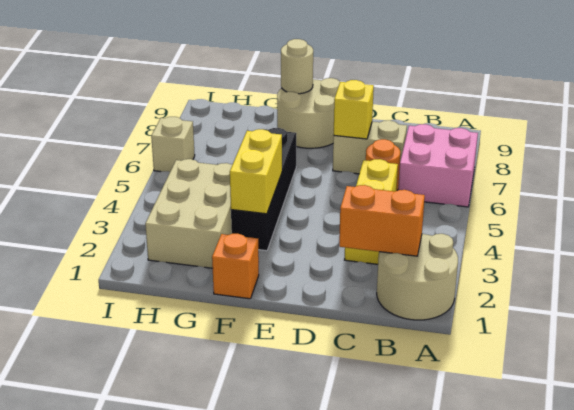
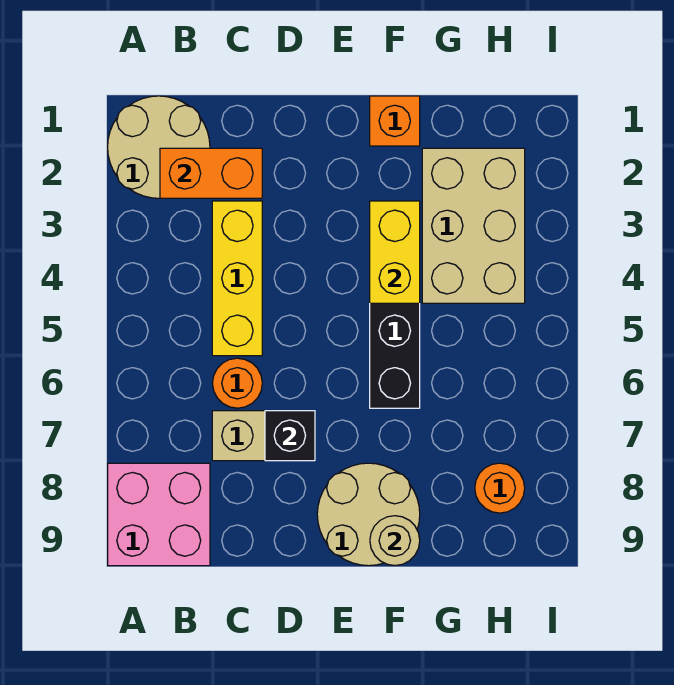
pink 2x2 brick [398,124,478,207] -> pink 2x2 brick moved to [108,463,210,566]
yellow 1x1 brick [334,80,374,139] -> black 1x1 brick [265,411,315,461]
none -> orange 1x1 round brick [475,463,525,513]
tan 1x1 brick [151,117,195,172] -> none

